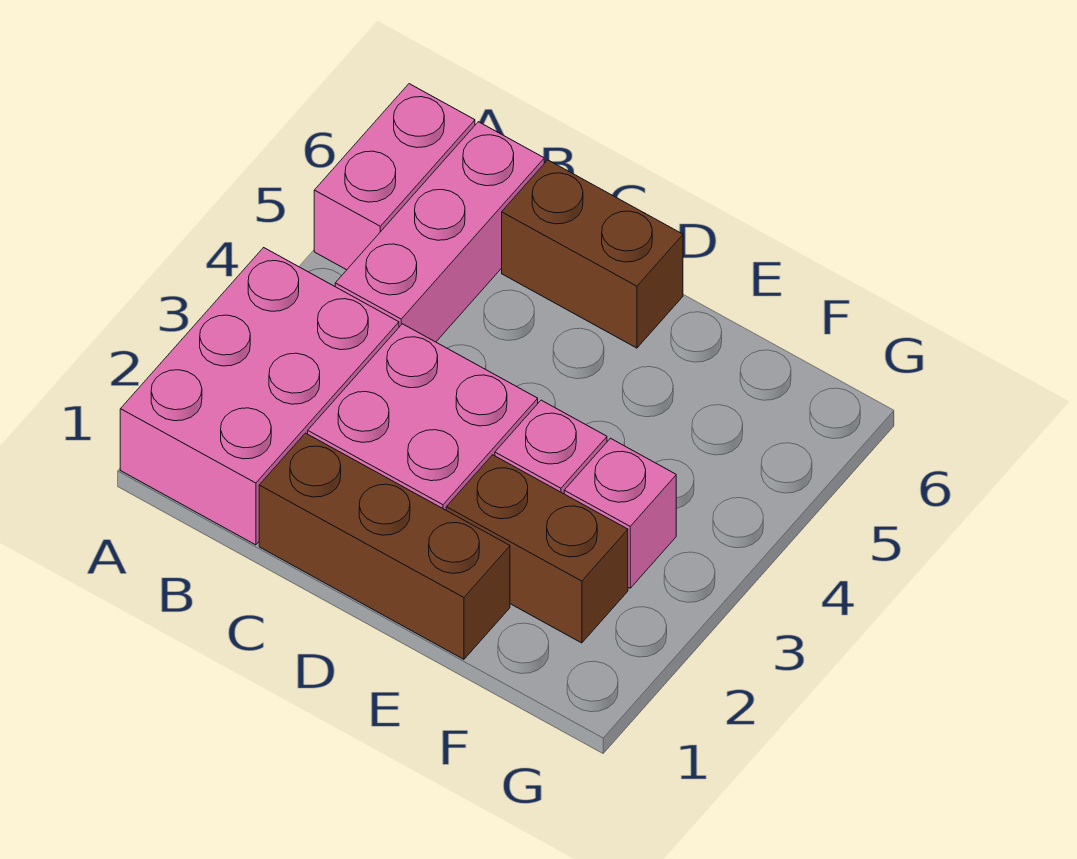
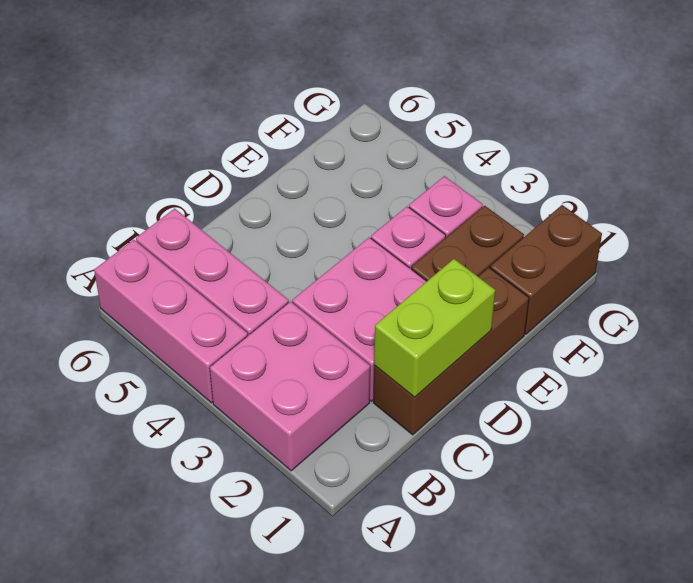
pink 2x3 brick [120,248,399,545] -> pink 2x2 brick [210,302,370,471]
pink 1x2 brick [314,84,475,270] -> pink 1x3 brick [94,240,248,403]
none -> lime 1x2 brick [374,259,495,397]
brown 1x2 brick [502,160,683,348] -> brown 1x2 brick moved to [490,205,602,334]

